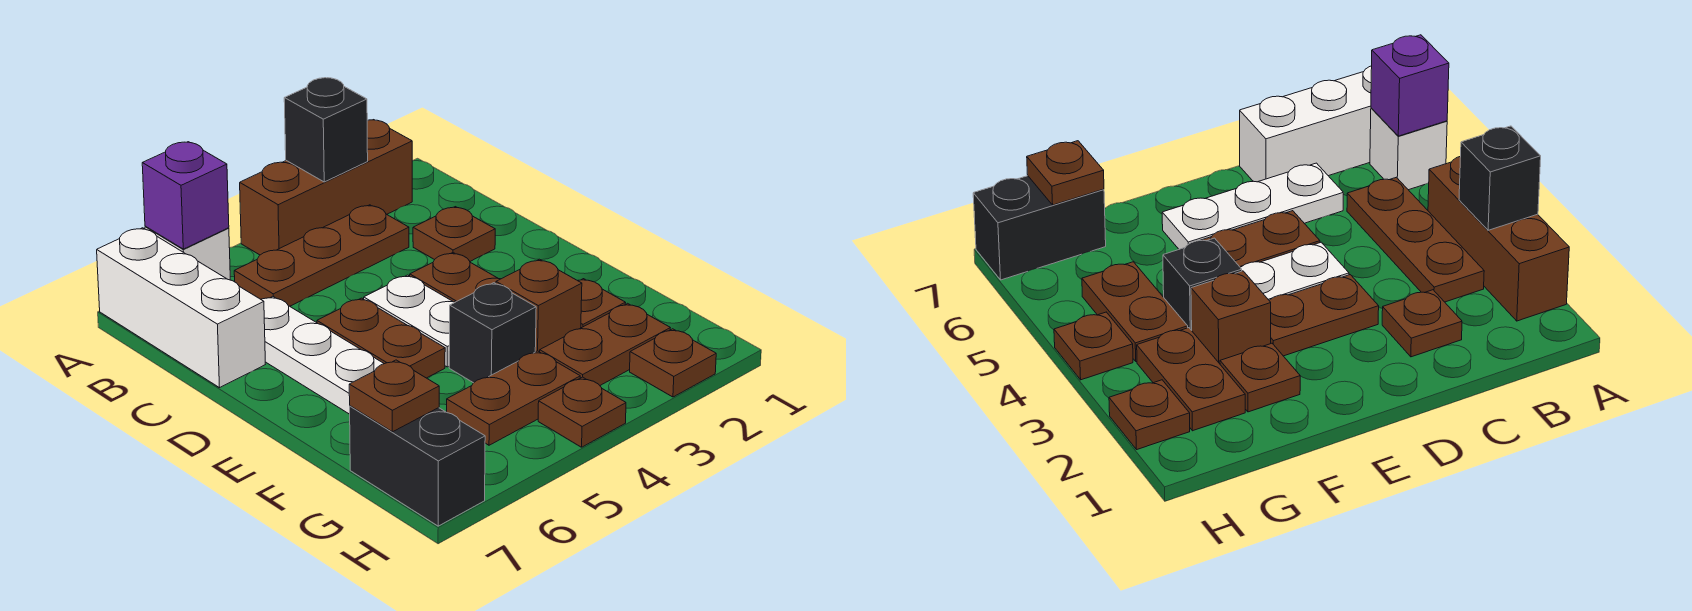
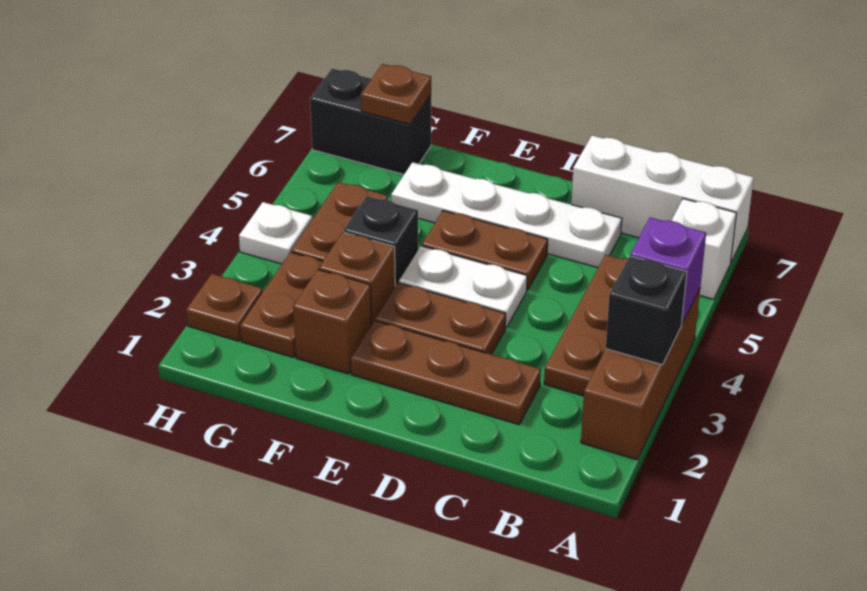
purple 1x1 brick [142,142,229,249] -> purple 1x1 brick moved to [630,218,706,324]
brown 1x1 plate [413,207,495,261] -> brown 1x3 plate [351,321,541,425]
white 1x3 plate [261,297,384,414] -> white 1x4 plate [391,162,622,268]
brown 1x1 plate [578,279,626,328] -> brown 1x1 brick [293,270,372,374]
brown 1x1 plate [538,377,626,447] -> white 1x1 plate [239,202,312,264]

